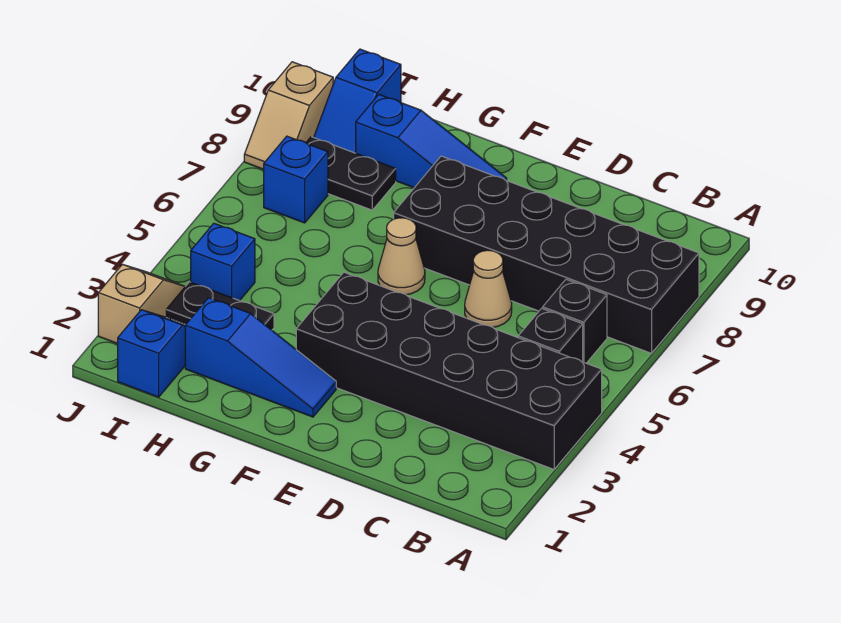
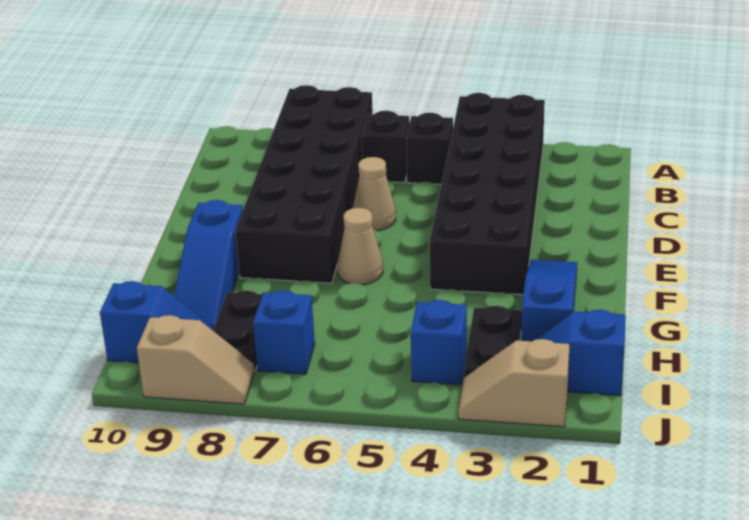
blue 1x3 slope [356,95,507,188] -> blue 1x3 slope turned to [174,200,243,328]

